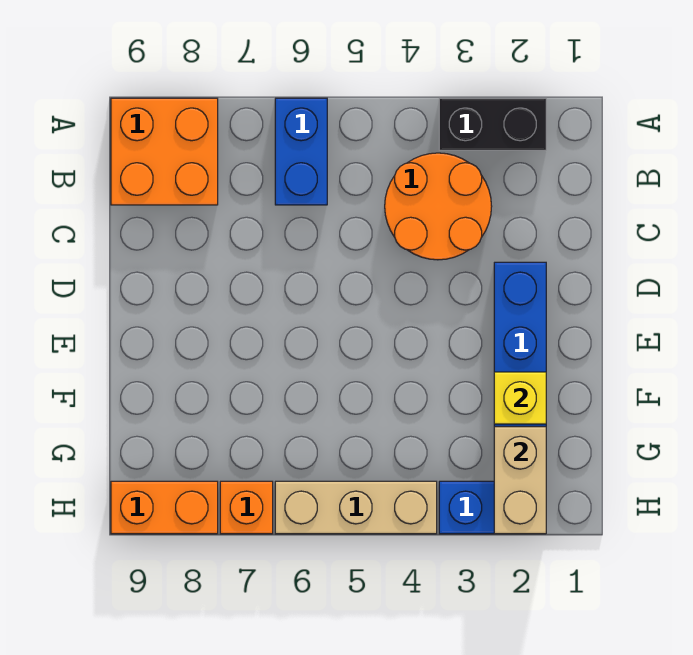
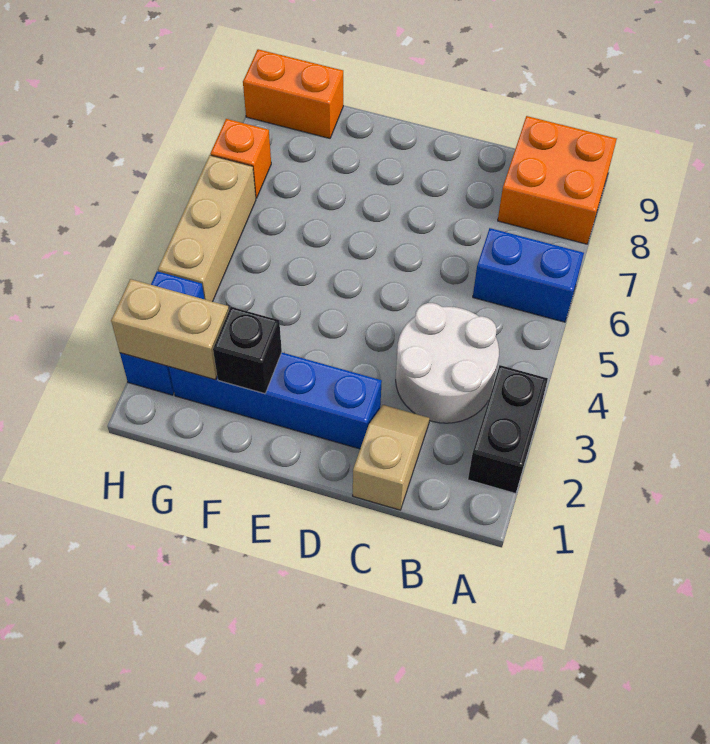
orange 2x2 round brick [385,153,492,260] -> white 2x2 round brick [396,303,499,423]
none -> tan 1x2 slope [353,405,430,510]
yellow 1x1 brick [494,372,546,424] -> black 1x1 brick [213,307,282,394]
orange 1x2 brick [111,481,218,534] -> orange 1x2 brick turned to [243,49,343,138]

